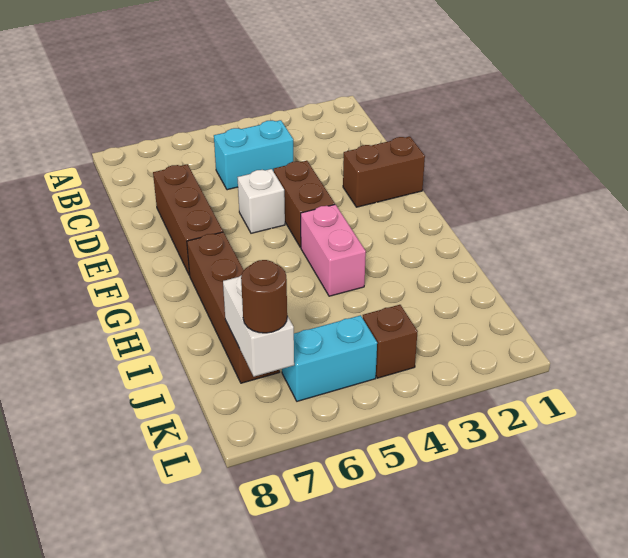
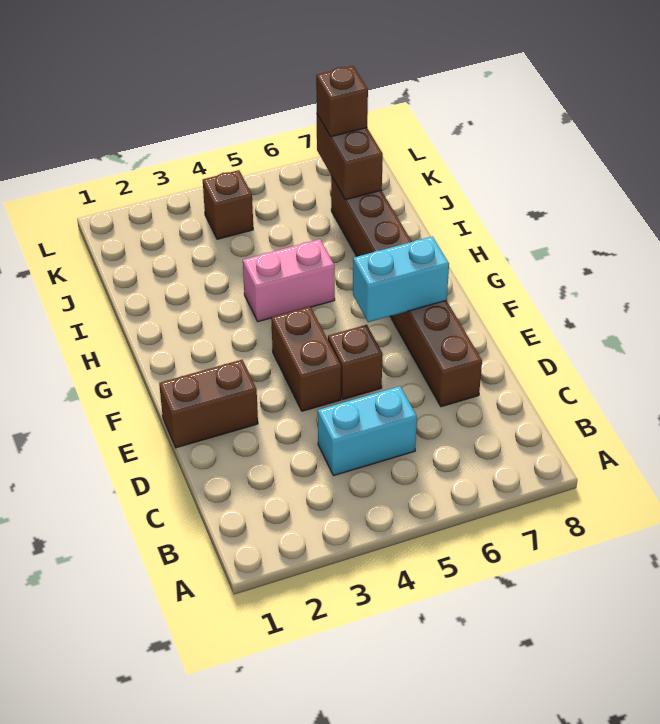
white 1x1 brick [238,169,285,233] -> brown 1x1 brick [328,325,383,399]
pink 1x2 brick [301,205,366,296] -> pink 1x2 brick turned to [243,239,335,322]
white 1x2 brick [223,276,294,377] -> brown 1x2 brick [317,115,383,200]
cyan 1x2 brick [282,315,377,401] -> cyan 1x2 brick moved to [353,236,449,322]
brown 1x1 round brick [241,260,287,333] -> brown 1x1 brick [316,66,368,137]

